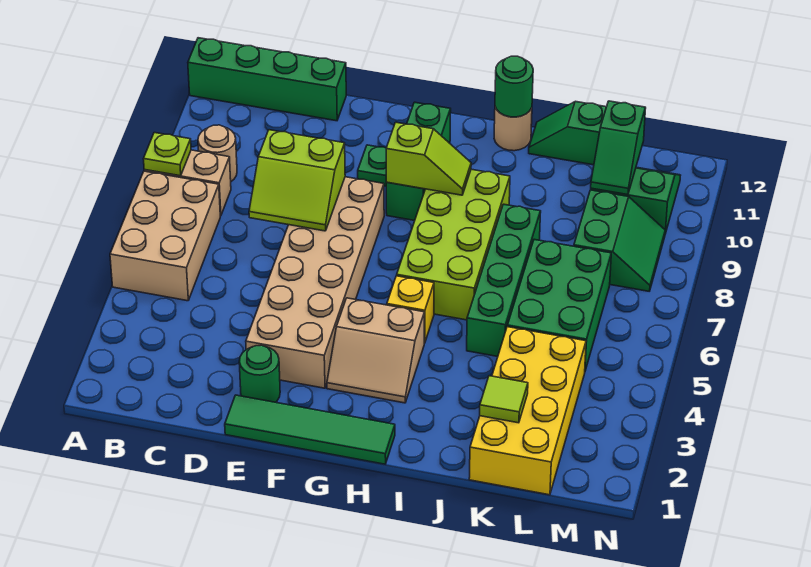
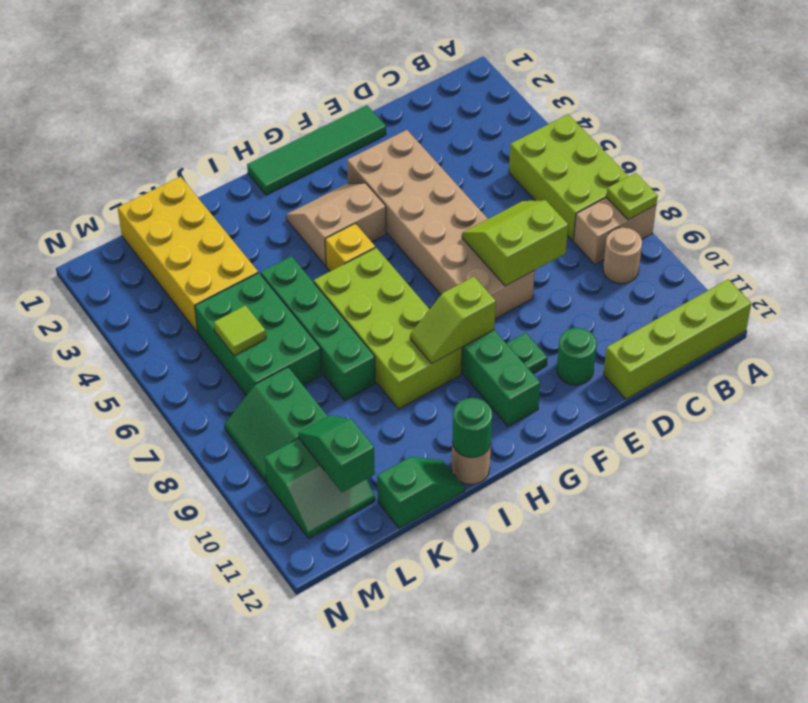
tan 2x3 brick [110,171,220,301] -> lime 2x3 brick [509,114,629,241]
green 1x4 brick [188,38,346,121] -> lime 1x4 brick [604,279,751,399]
green 1x1 round brick [239,345,280,402] -> green 1x1 round brick moved to [557,328,597,385]
lime 1x1 tile [480,376,528,423] -> lime 1x1 tile moved to [214,305,266,356]

